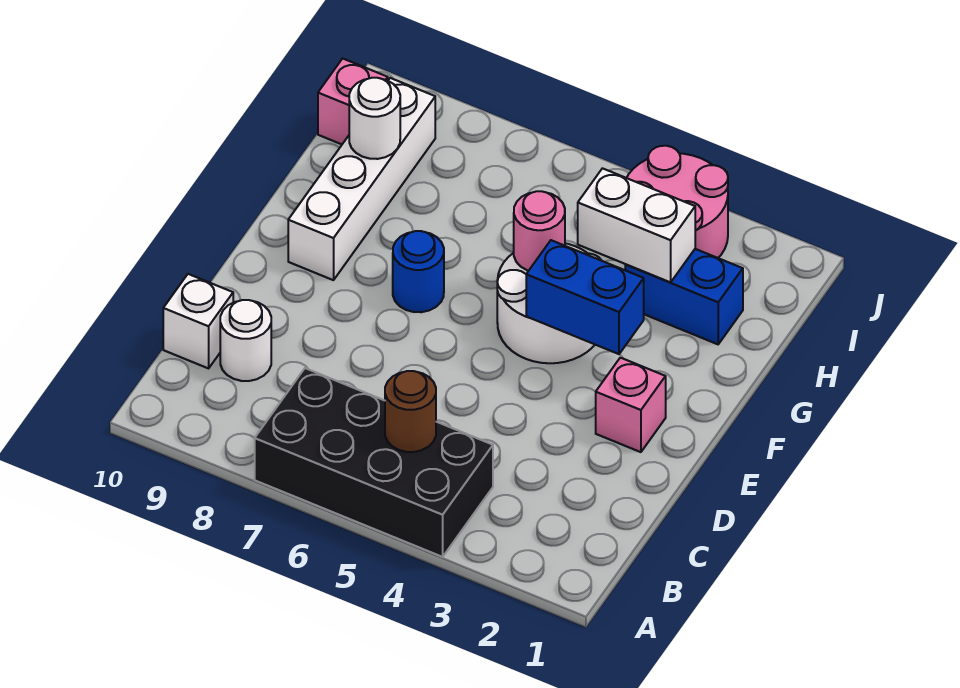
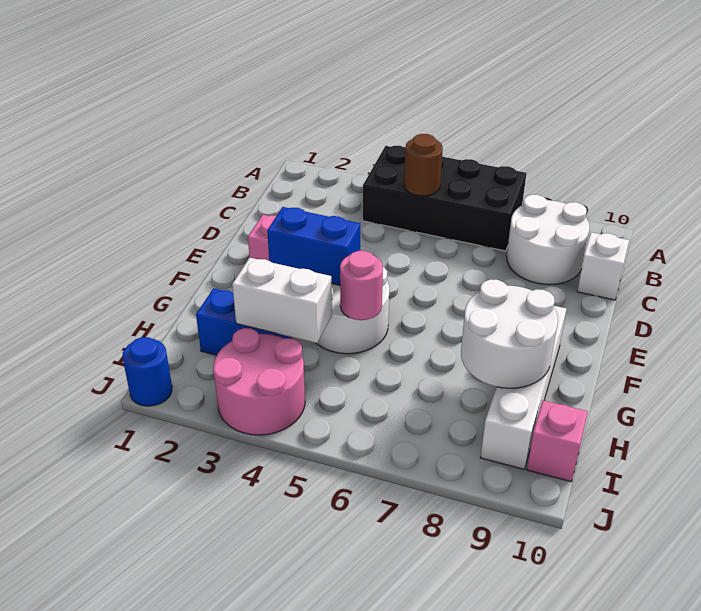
white 1x1 round brick [220,300,271,381] -> white 2x2 round brick [507,195,590,285]
blue 1x1 round brick [393,231,444,312] -> blue 1x1 round brick moved to [123,337,172,406]
white 1x1 round brick [349,78,400,159] -> white 2x2 round brick [461,279,558,388]

